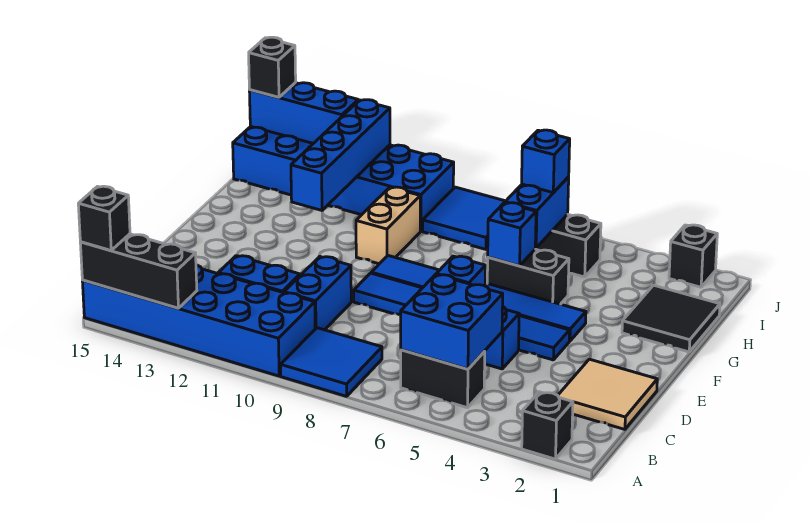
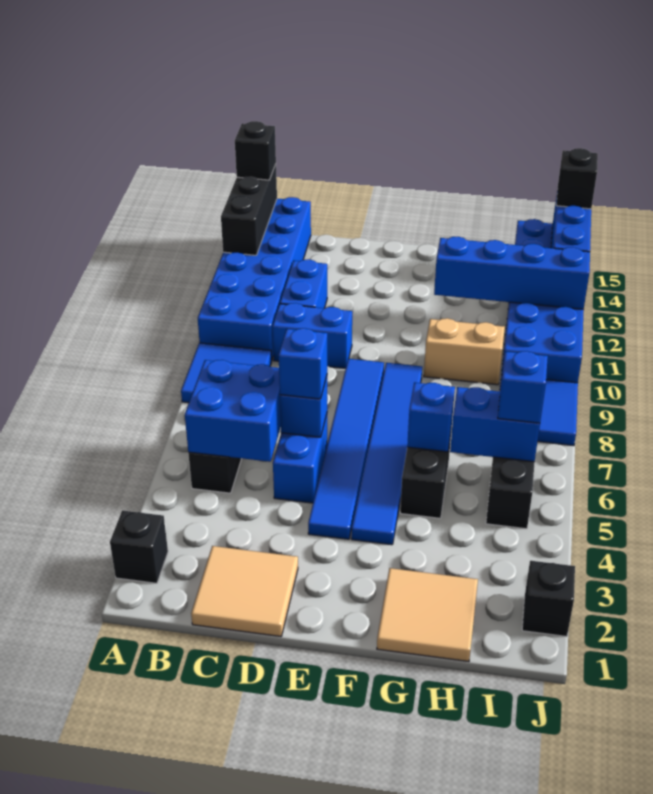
none -> blue 1x1 brick [279,328,327,399]
black 2x2 tile [622,285,720,352] -> tan 2x2 tile [377,568,478,662]

